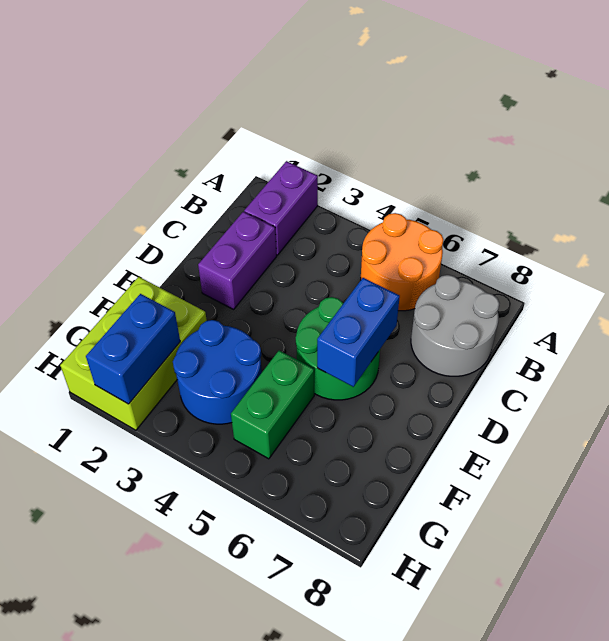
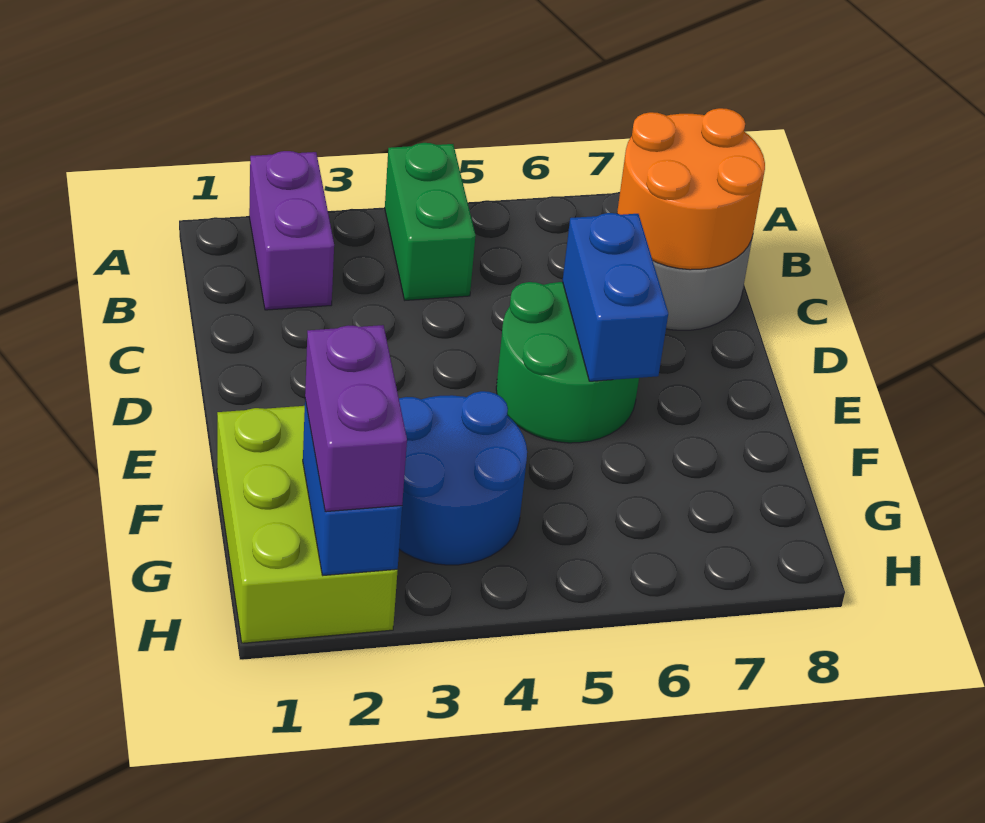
orange 2x2 round brick [361,213,443,311] -> orange 2x2 round brick moved to [617,108,765,270]
purple 1x2 brick [198,212,277,309] -> purple 1x2 brick moved to [305,325,407,512]
green 1x2 brick [231,351,314,459] -> green 1x2 brick moved to [385,143,475,300]

